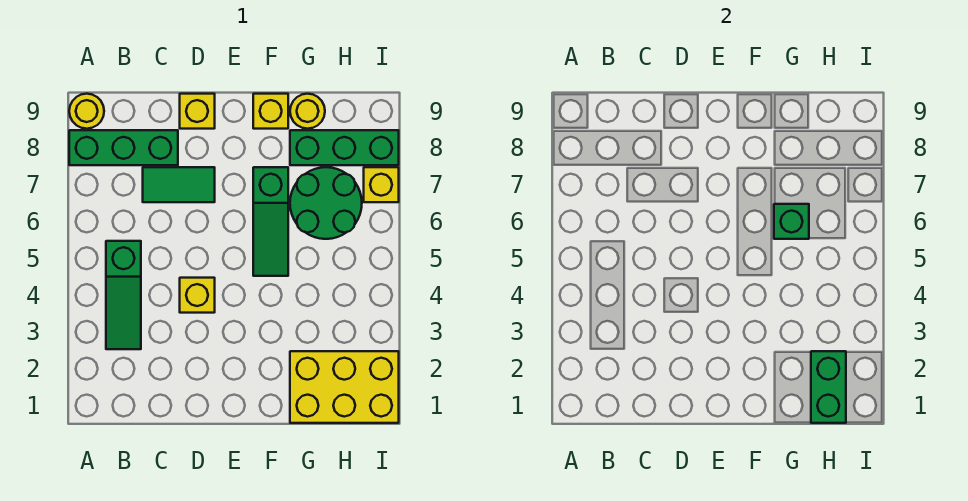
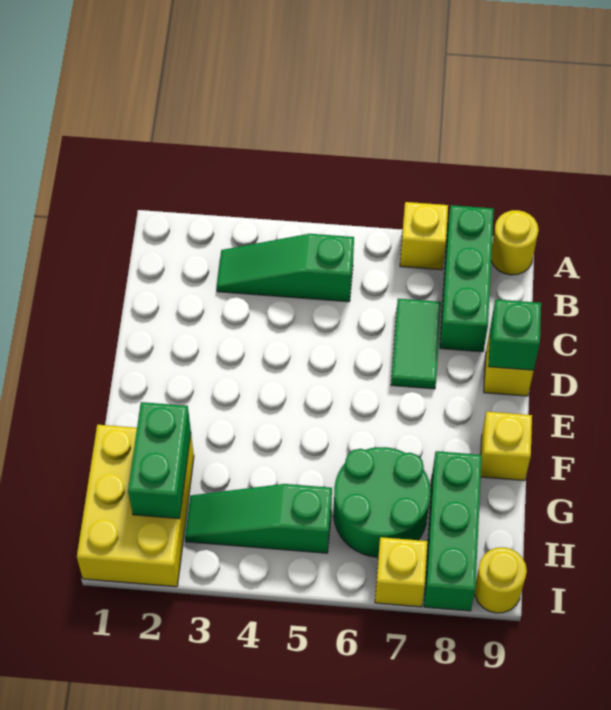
yellow 1x1 brick [180,278,215,313] -> yellow 1x1 brick moved to [400,202,448,270]
green 1x3 slope [253,167,288,276] -> green 1x3 slope moved to [185,484,332,553]
green 1x1 brick [774,204,809,239] -> green 1x1 brick moved to [488,299,541,370]
yellow 1x1 round brick [290,94,325,129] -> yellow 1x1 round brick moved to [475,547,527,613]
green 1x2 brick [811,351,846,423] -> green 1x2 brick turned to [128,402,191,519]

